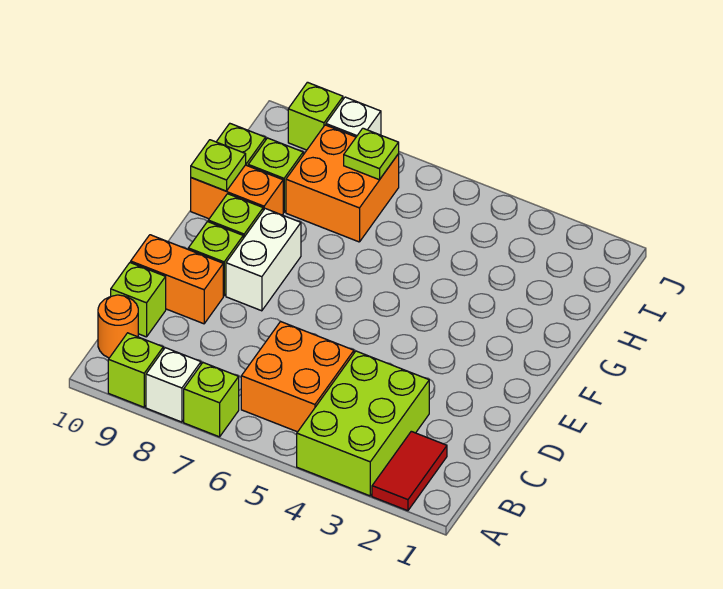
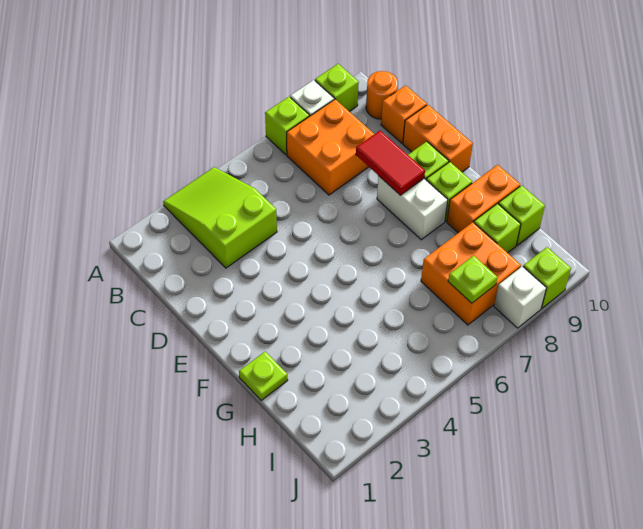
red 1x2 tile [372,431,447,511] -> red 1x2 tile moved to [356,131,425,195]
lime 2x3 brick [297,351,429,496] -> lime 2x3 slope [163,167,277,268]
orange 2x2 brick [241,321,354,432] -> orange 2x2 brick moved to [287,99,374,195]
lime 1x1 brick [111,263,166,337] -> orange 1x1 brick [381,85,427,143]
orange 1x2 brick [131,235,223,324] -> orange 1x2 brick turned to [403,105,473,172]
lime 1x1 plate [191,140,246,191] -> lime 1x1 plate moved to [239,352,288,400]

